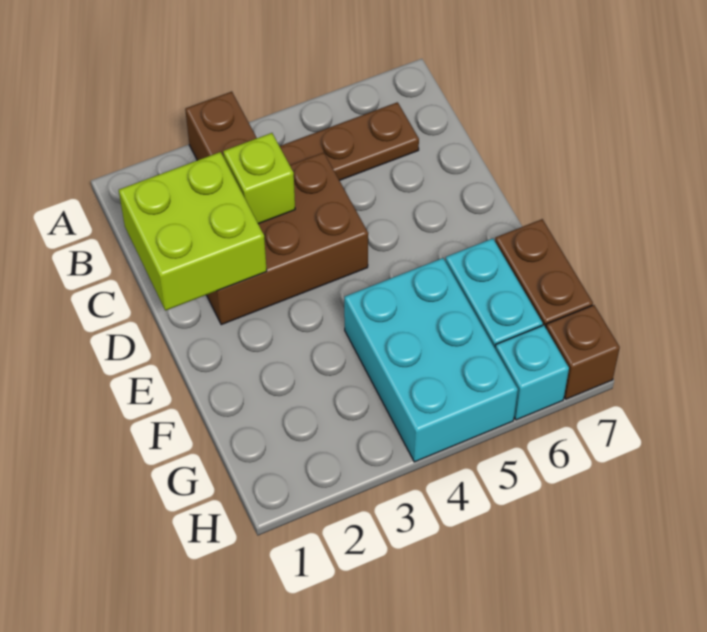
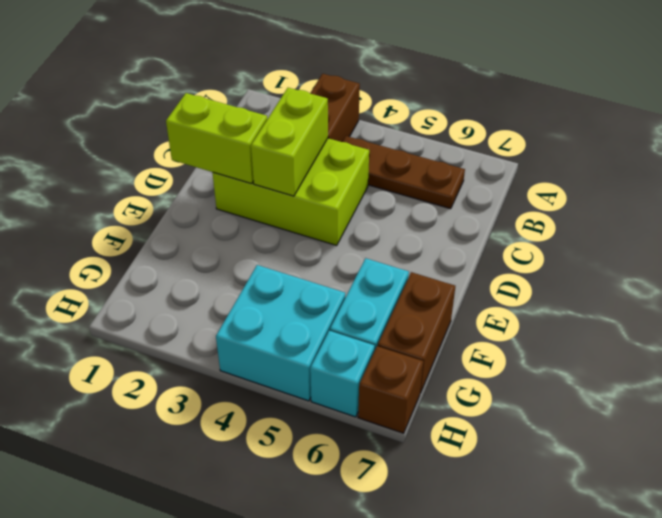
lime 2x2 brick [119,152,267,311] -> lime 1x2 brick [166,93,267,184]
brown 2x3 brick [207,152,368,325] -> lime 2x3 brick [213,138,369,245]
lime 1x1 brick [223,133,295,224] -> lime 1x2 brick [251,88,328,196]
cyan 2x3 brick [344,258,518,462] -> cyan 2x2 brick [216,265,345,401]

